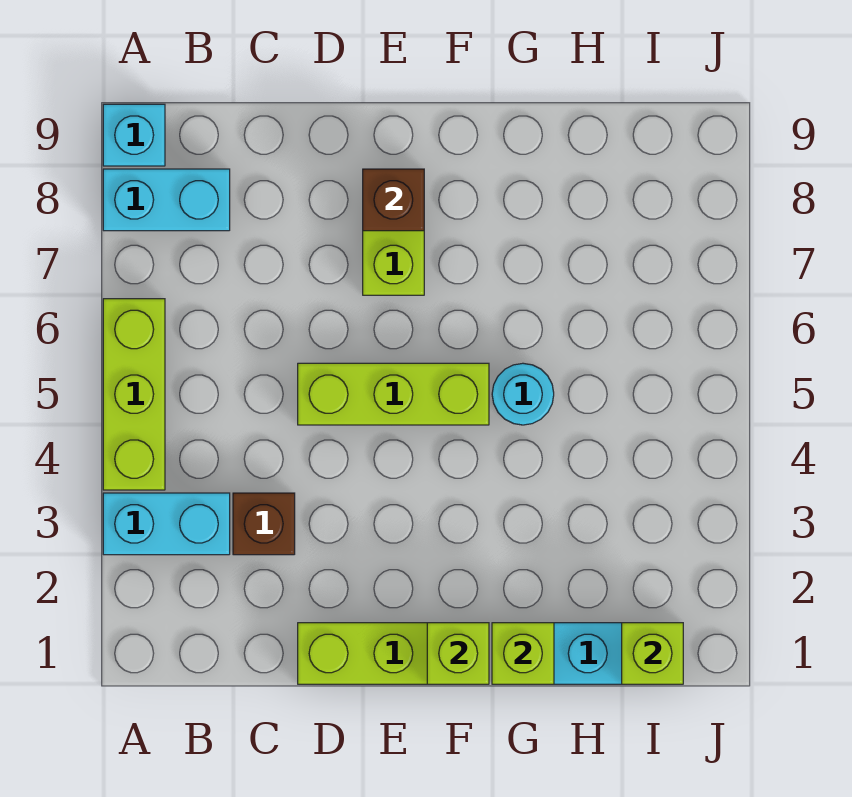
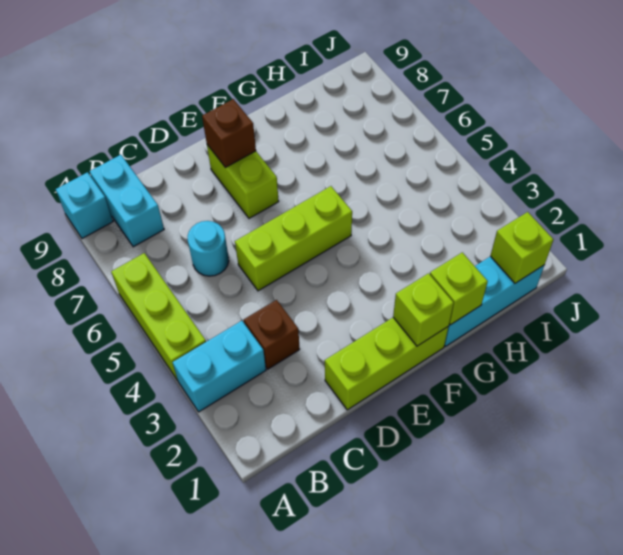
cyan 1x2 brick [103,169,230,231] -> cyan 1x2 brick turned to [90,155,164,247]
cyan 1x1 round brick [492,363,554,425] -> cyan 1x1 round brick moved to [187,221,229,276]

